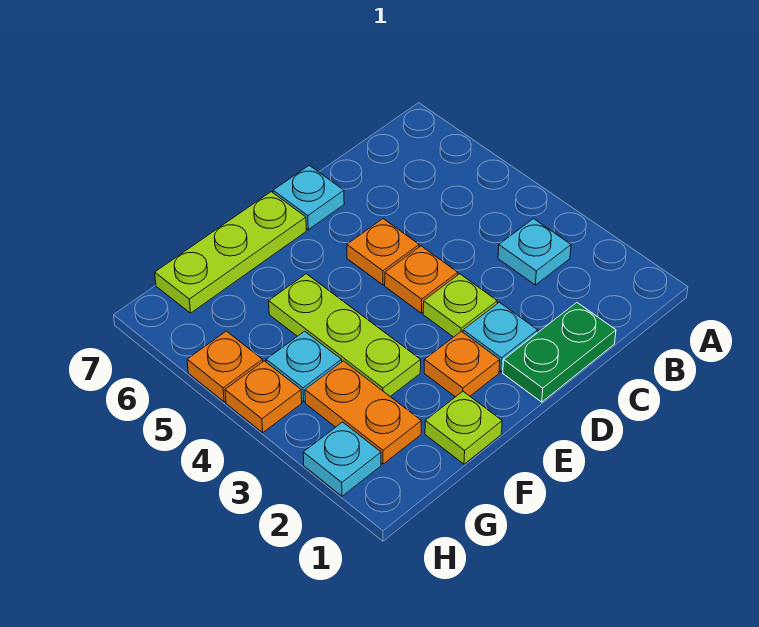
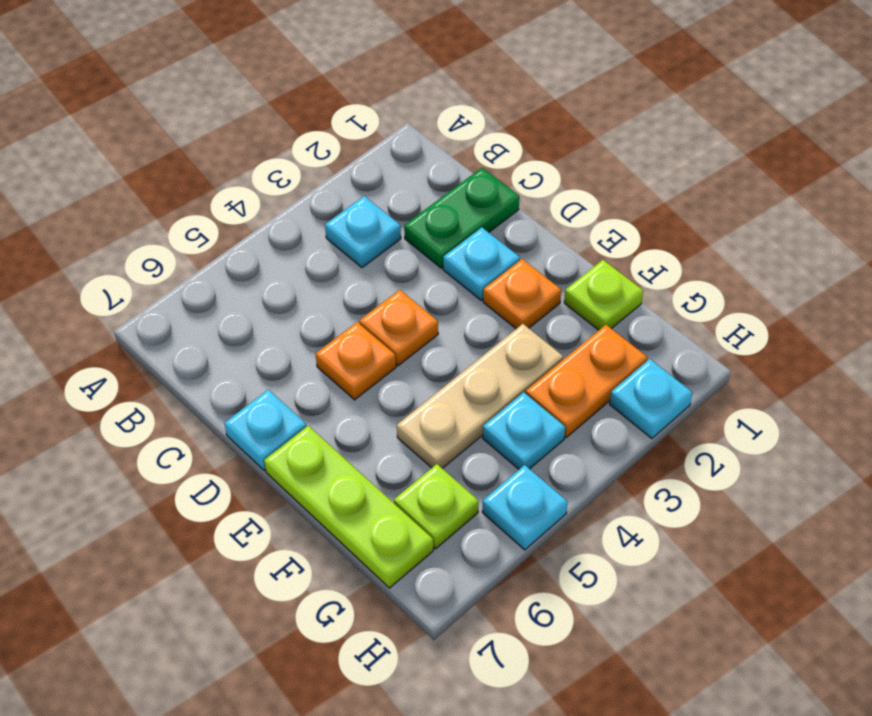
green 1x2 plate [503,303,616,402] -> green 1x2 plate turned to [404,168,519,268]
lime 1x1 plate [423,274,497,337] -> lime 1x1 plate moved to [394,464,478,549]
lime 1x3 plate [269,274,421,397] -> tan 1x3 plate [397,324,563,468]
orange 1x1 plate [225,361,302,433] -> none
orange 1x1 plate [187,331,263,402] -> cyan 1x1 plate [482,465,568,550]

